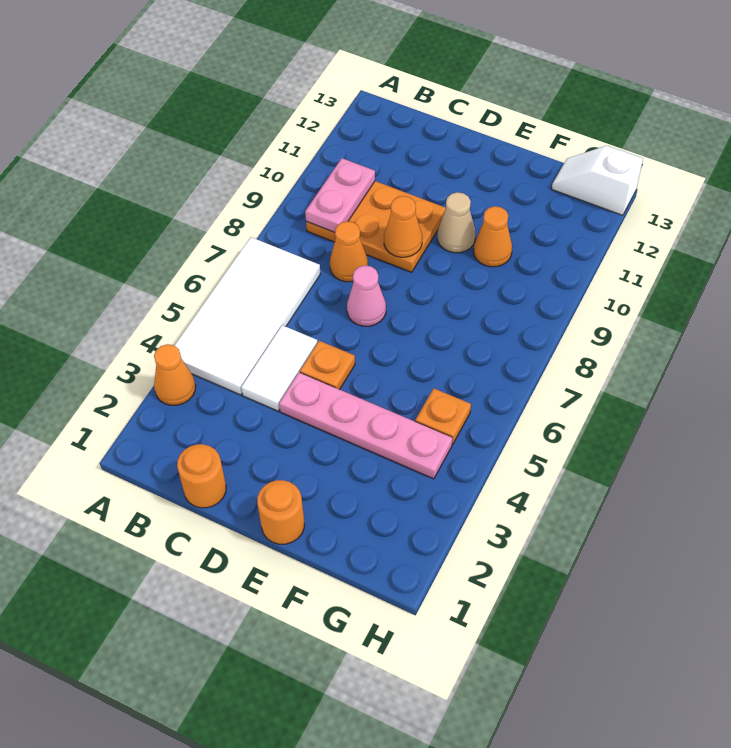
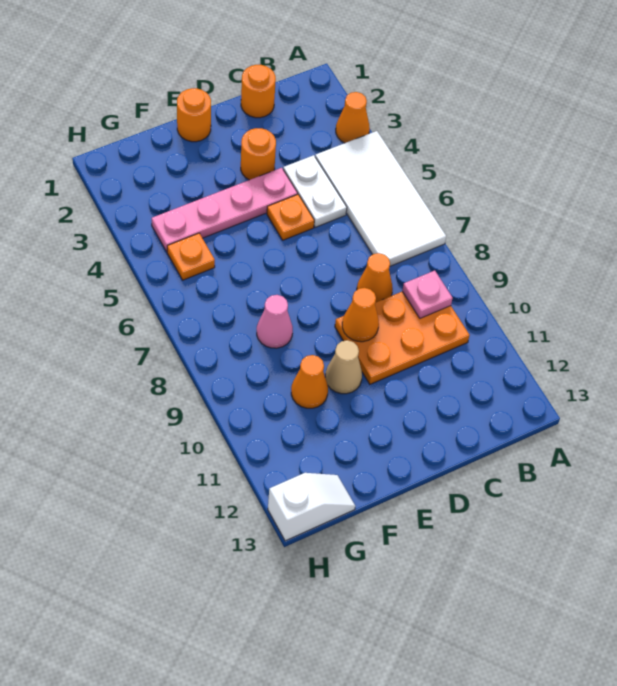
pink 1x2 plate [305,158,375,232] -> pink 1x1 plate [402,271,453,318]
white 1x2 tile [241,325,317,411] -> white 1x2 plate [283,155,347,227]
none -> orange 1x1 round brick [241,128,276,180]
pink 1x1 cone [347,266,386,326] -> pink 1x1 cone moved to [257,295,293,348]

